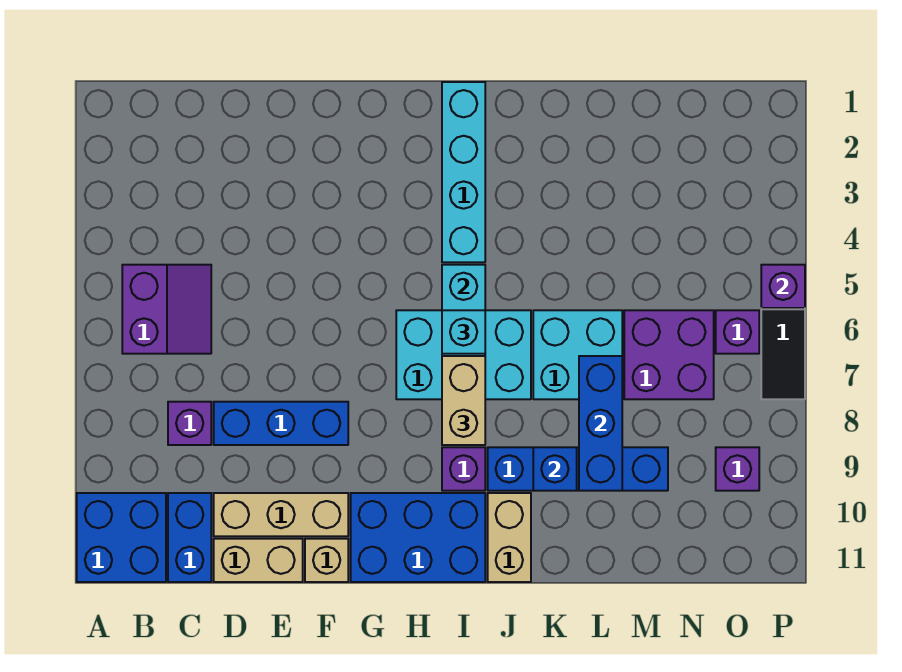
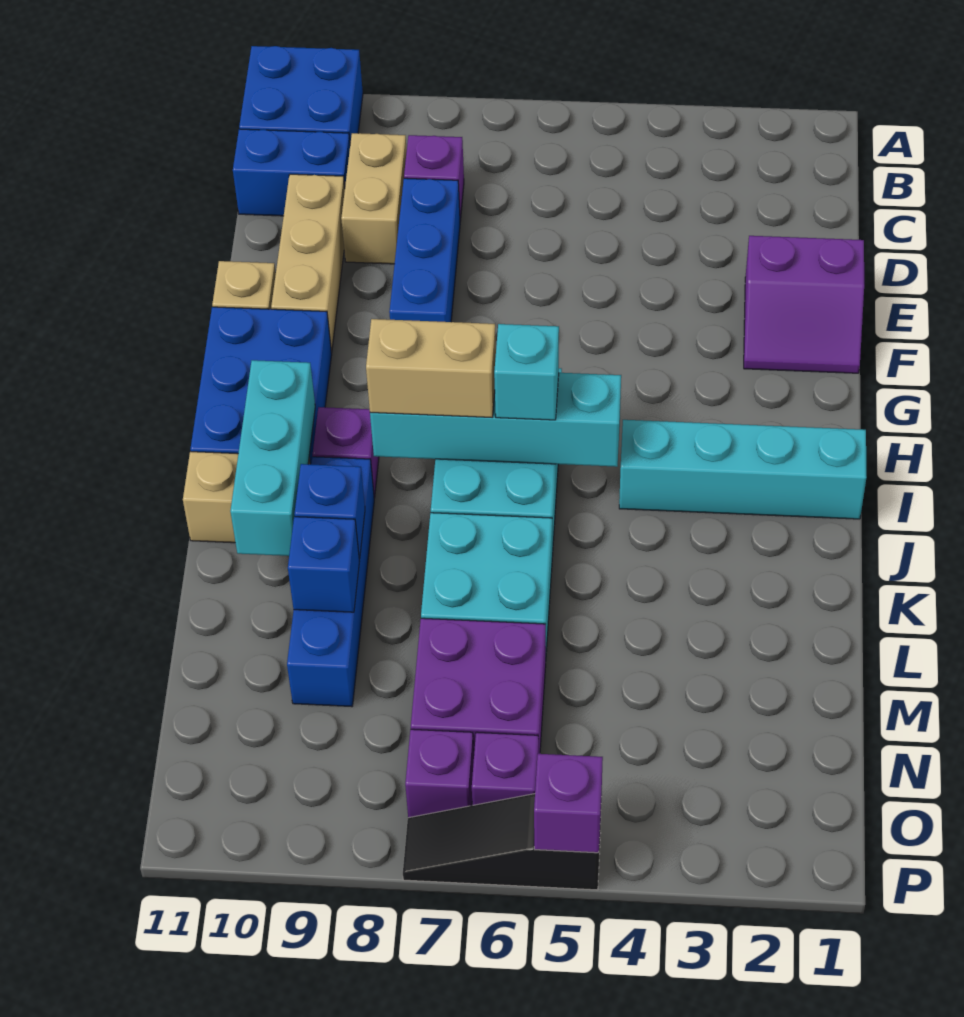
purple 2x2 slope [122,265,211,354] -> purple 2x2 slope moved to [744,236,864,373]
tan 1x2 brick [214,539,303,582] -> tan 1x2 brick moved to [341,133,407,264]
none -> cyan 1x3 brick [230,360,315,556]
blue 1x3 brick [579,356,622,491] -> blue 1x1 brick [288,517,360,612]
purple 1x1 brick [716,447,759,491] -> purple 1x1 brick moved to [405,729,474,818]

